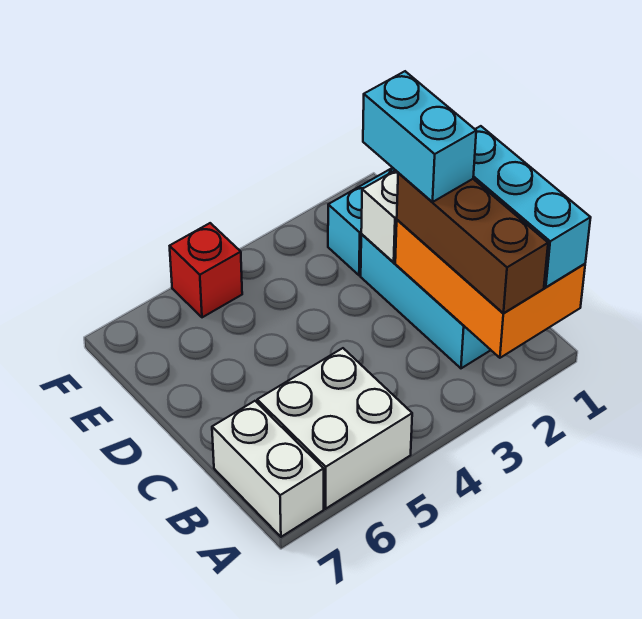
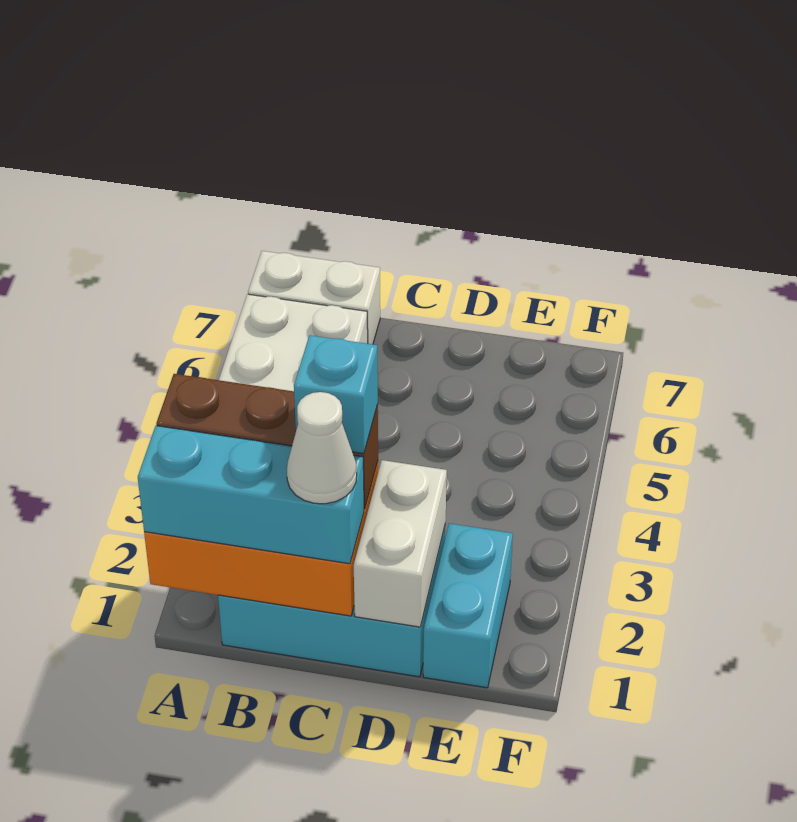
none -> white 1x1 cone [287,392,357,504]
cyan 1x2 brick [363,71,476,202] -> cyan 1x1 brick [294,335,378,454]
red 1x1 brick [170,223,242,317] -> none

